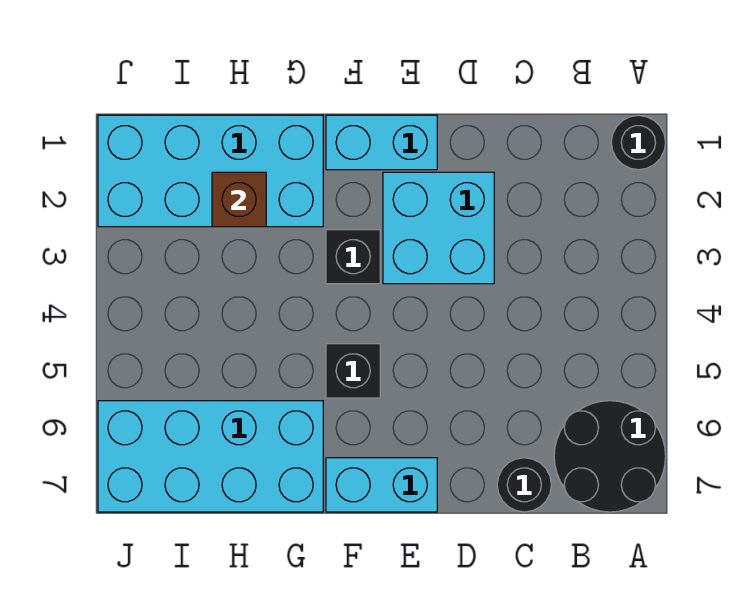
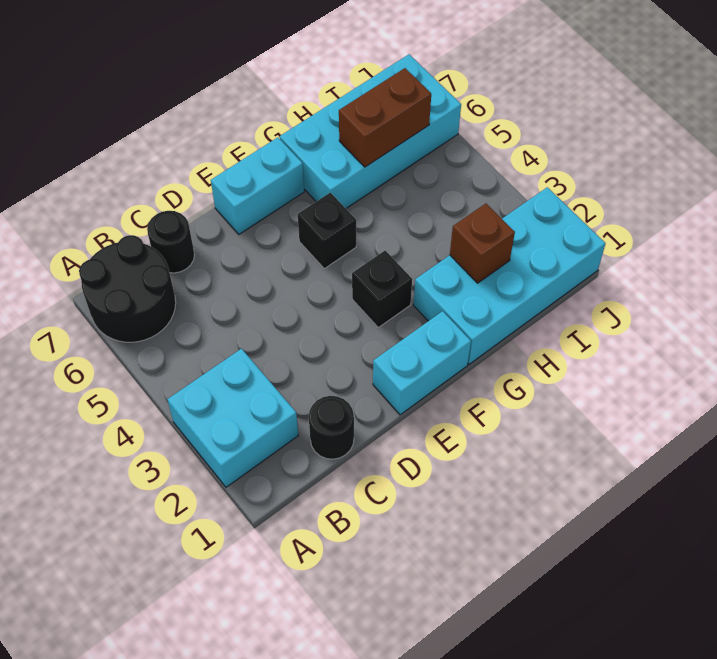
black 1x1 round brick [611,115,666,170] -> black 1x1 round brick moved to [309,396,354,459]
cyan 2x2 brick [383,172,494,284] -> cyan 2x2 brick moved to [167,349,298,487]
none -> brown 1x2 brick [339,68,431,167]

